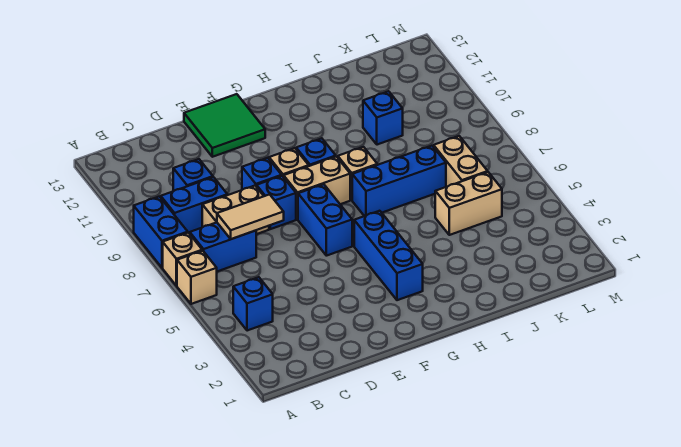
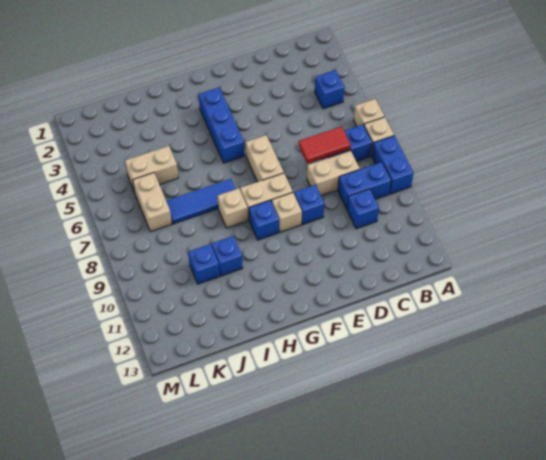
tan 1x2 tile [217,194,284,239] -> red 1x2 tile [299,127,351,164]
blue 1x1 brick [257,176,296,229] -> blue 1x1 brick moved to [212,236,242,276]
green 2x2 tile [184,94,265,157] -> none
blue 1x2 brick [298,184,352,256] -> tan 1x2 brick [245,135,284,182]
blue 1x3 brick [352,146,446,216] -> blue 1x3 tile [166,179,235,224]

